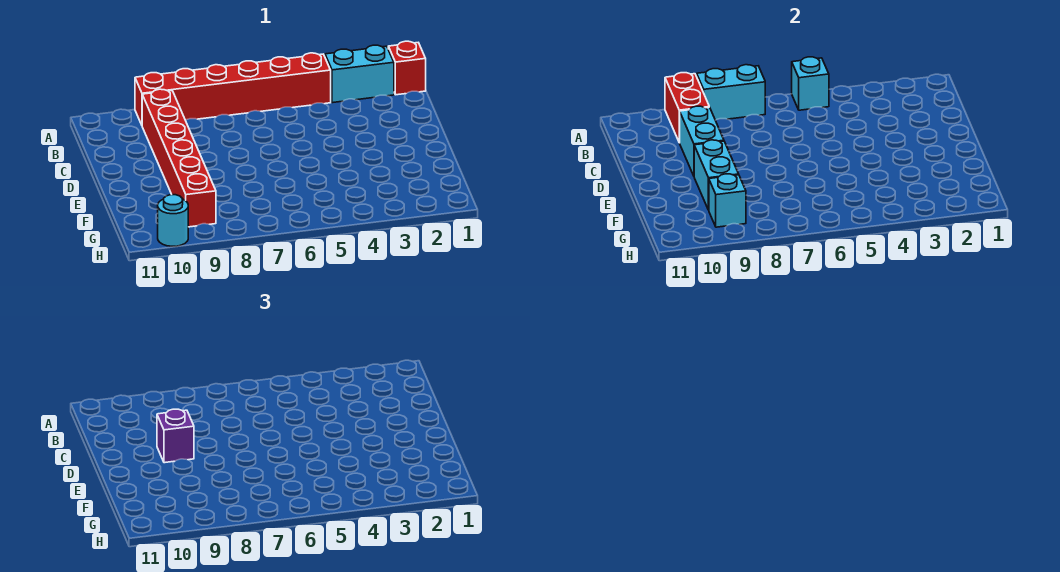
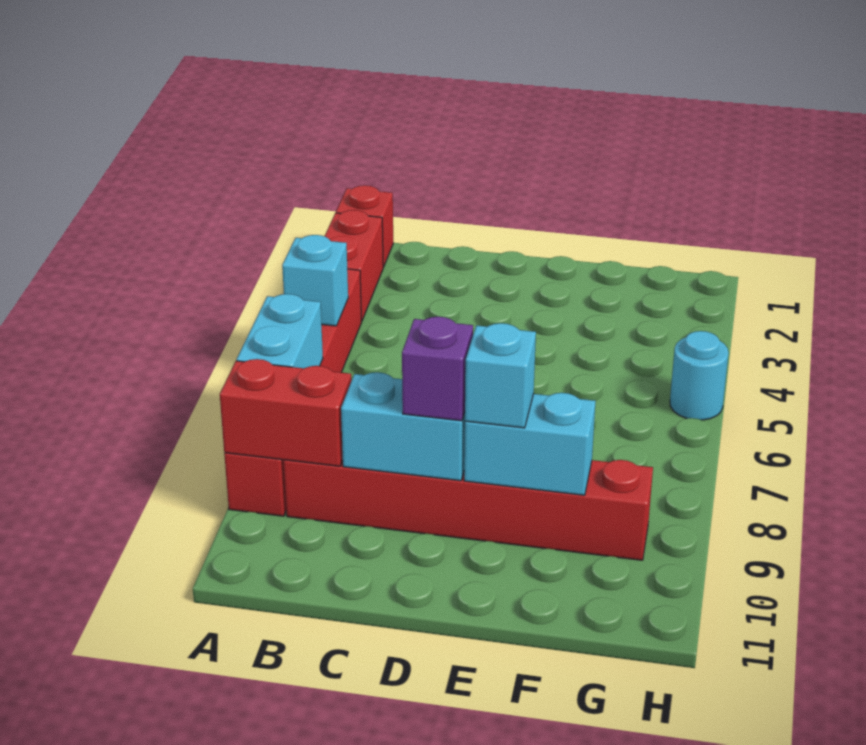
cyan 1x2 brick [325,45,394,103] -> red 1x2 brick [325,210,383,321]
cyan 1x1 brick [709,174,746,227] -> cyan 1x1 brick moved to [465,323,536,428]
cyan 1x1 round brick [158,195,188,246] -> cyan 1x1 round brick moved to [670,331,729,420]

